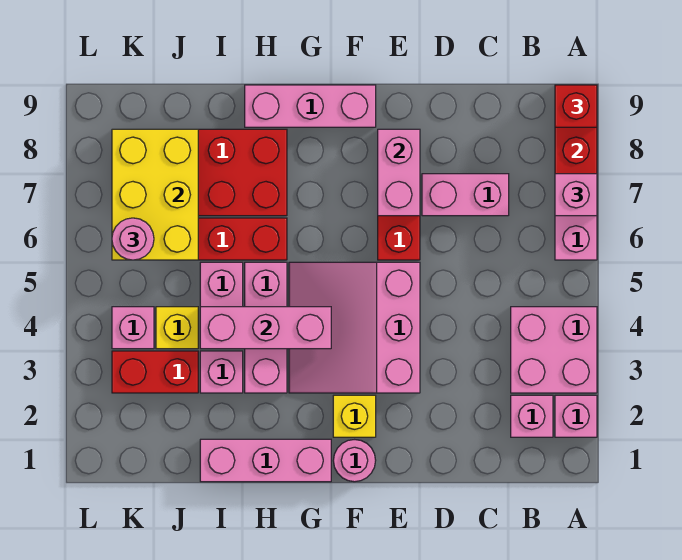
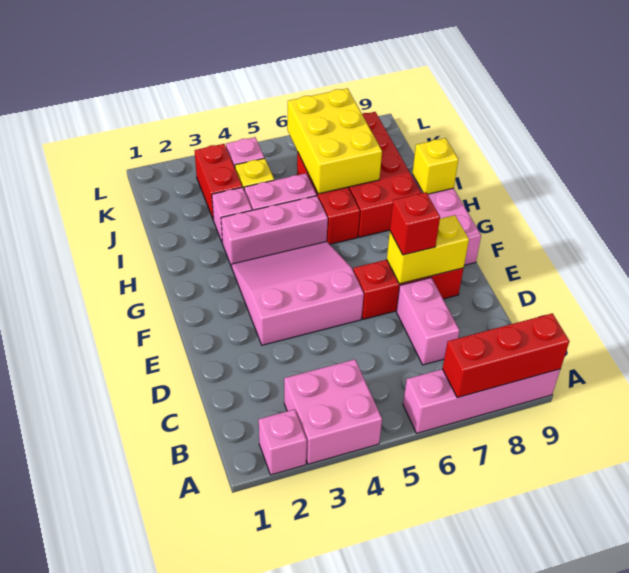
pink 1x1 brick [555,174,597,216] -> none
red 1x1 brick [555,85,597,127] -> red 1x1 brick moved to [390,192,440,255]
pink 1x1 brick [511,395,553,437] -> none
pink 1x2 brick [378,129,420,216] -> yellow 1x2 brick [387,215,469,284]
pink 1x1 round brick [333,440,376,482] -> none
yellow 1x1 brick [333,395,376,437] -> yellow 1x1 brick moved to [412,138,458,194]
pink 1x3 brick [200,439,331,482] -> none
pink 1x3 brick [200,307,331,349] -> none
yellow 2x3 brick [112,129,198,260] -> yellow 2x3 brick turned to [287,88,382,194]
pink 1x1 round brick [112,218,154,260] -> none

